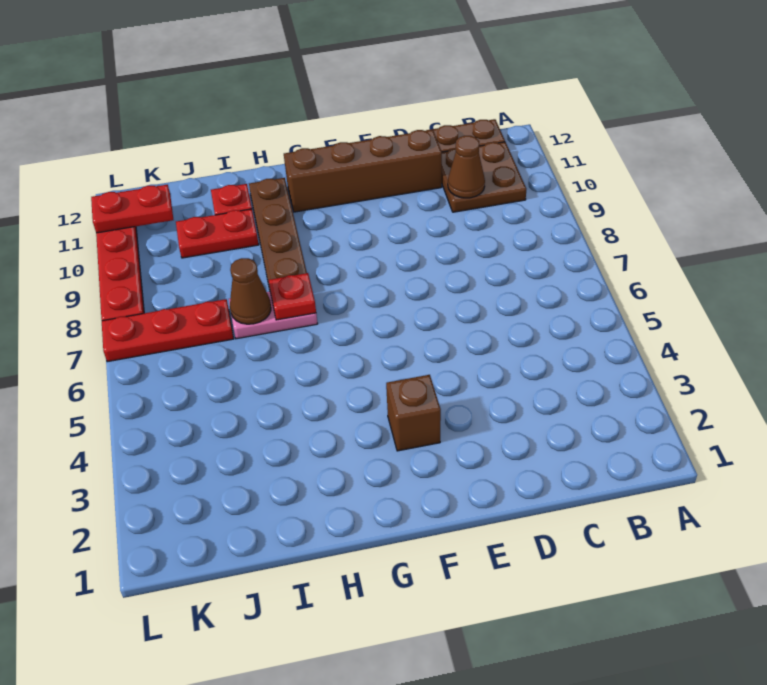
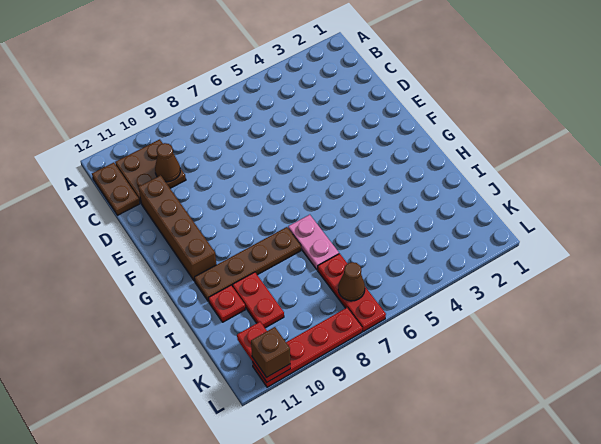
brown 1x1 brick [386,375,441,451] -> brown 1x1 brick moved to [251,327,290,377]
red 1x1 plate [269,273,316,320] -> none
brown 1x1 cone [230,258,271,324] -> brown 1x1 cone moved to [338,262,365,301]

